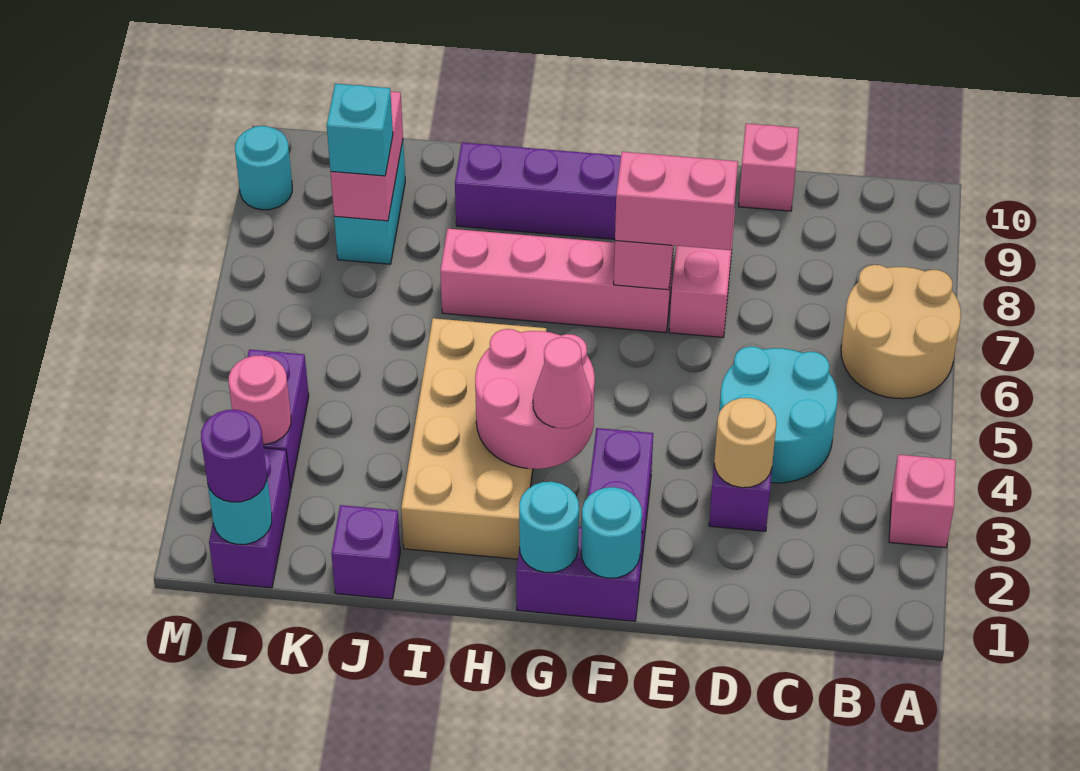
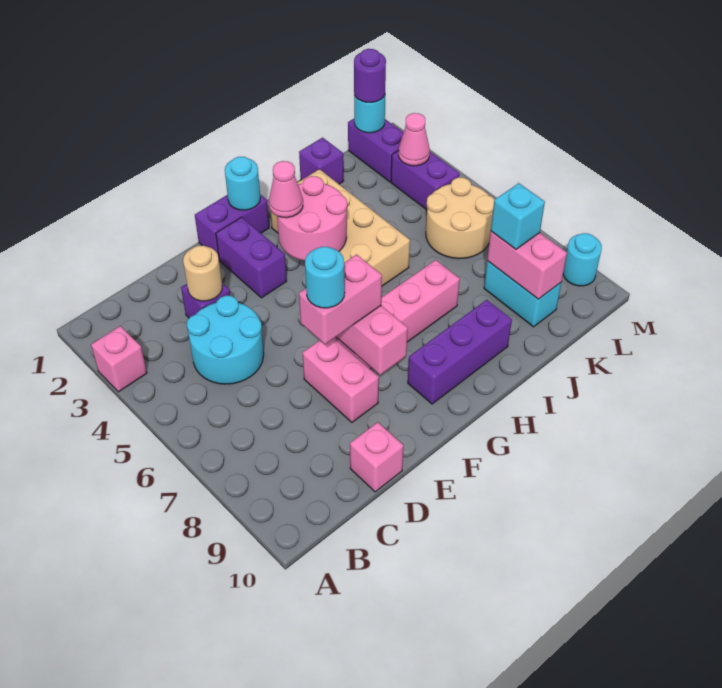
tan 2x2 round brick [841,265,961,399] -> tan 2x2 round brick moved to [426,177,494,259]
cyan 1x1 round brick [581,487,642,578] -> cyan 1x1 round brick moved to [305,247,345,308]
pink 1x1 round brick [229,355,291,444] -> pink 1x1 cone [398,113,430,166]

